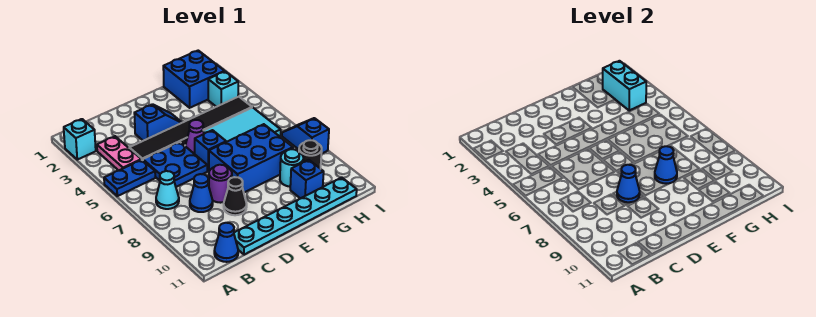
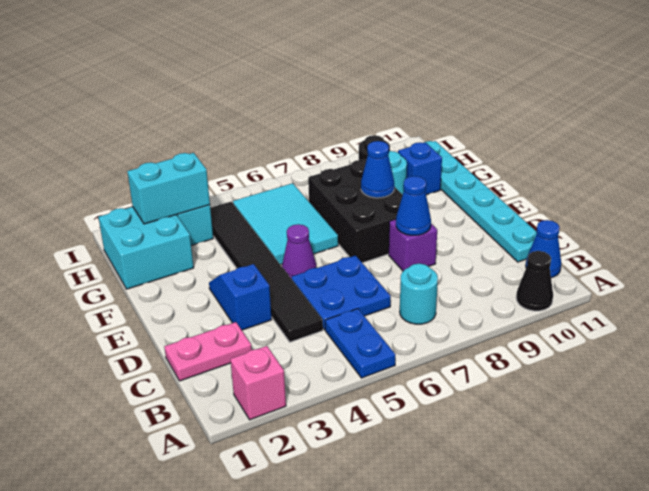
cyan 1x1 brick [64,119,96,160] -> pink 1x1 brick [230,346,286,420]
pink 1x2 plate [97,136,141,171] -> pink 1x2 plate moved to [164,322,252,381]
cyan 1x1 cone [156,171,179,209] -> cyan 1x1 round brick [400,264,438,324]
blue 1x1 cone [190,174,213,212] -> none
purple 1x1 round brick [209,165,232,203] -> purple 1x1 brick [389,219,437,271]
black 1x1 cone [224,177,247,215] -> black 1x1 cone moved to [516,251,553,311]
blue 1x1 brick [195,130,226,171] -> none
blue 2x3 brick [209,124,293,192] -> black 2x3 brick [308,160,402,263]
blue 2x2 brick [163,51,225,108] -> cyan 2x2 brick [99,207,194,289]
blue 1x2 slope [282,118,329,154] -> none

